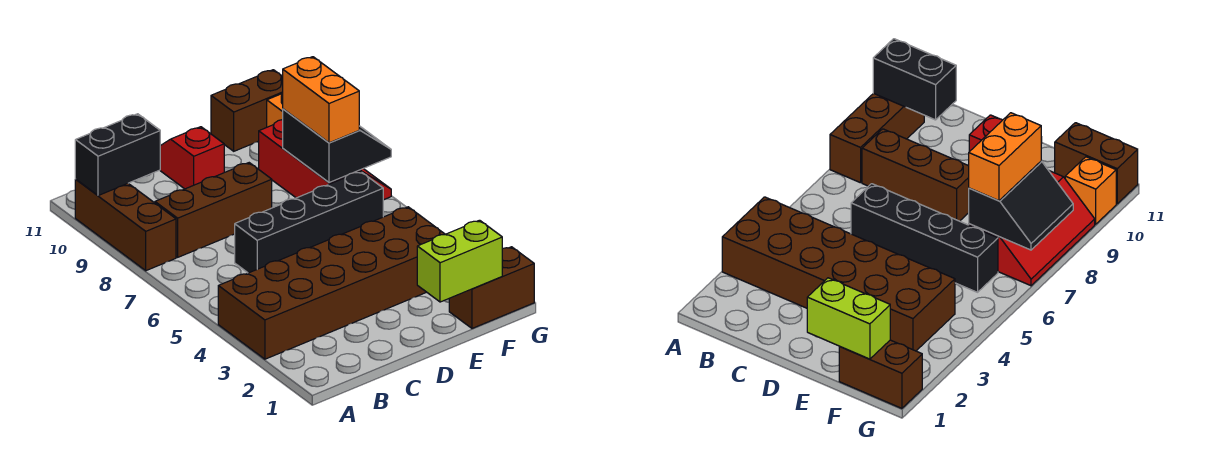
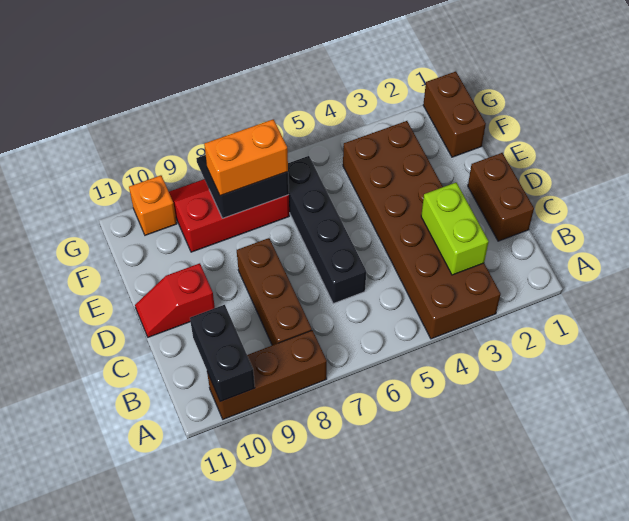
lime 1x2 brick [417,220,502,302] -> lime 1x2 brick moved to [421,183,489,275]
brown 1x2 brick [211,70,283,151] -> brown 1x2 brick moved to [468,153,534,241]

